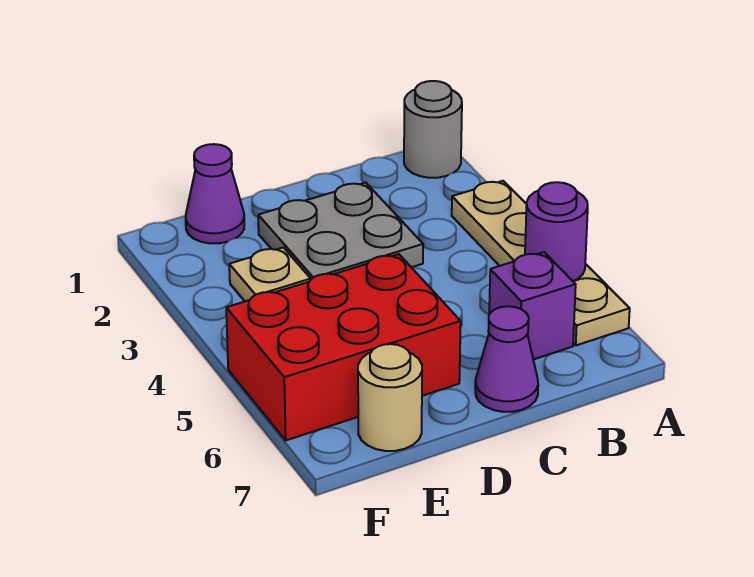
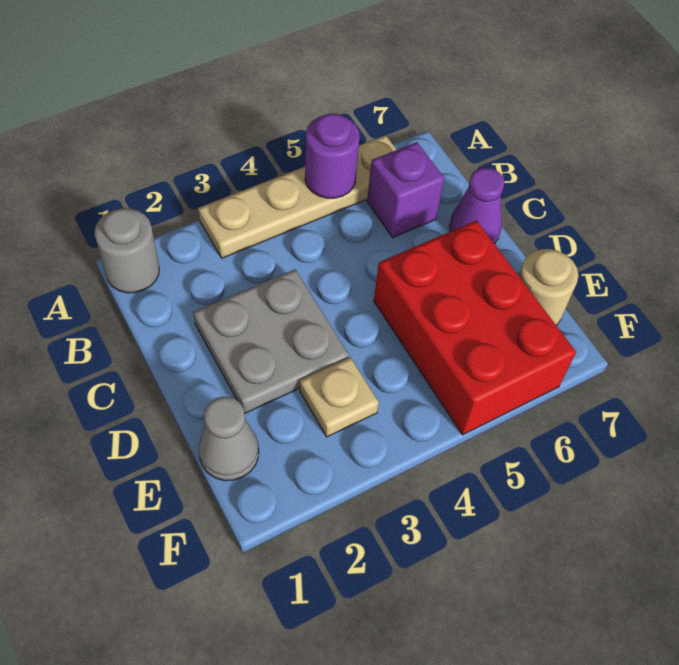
purple 1x1 cone [186,144,244,243] -> grey 1x1 cone [199,397,259,481]

